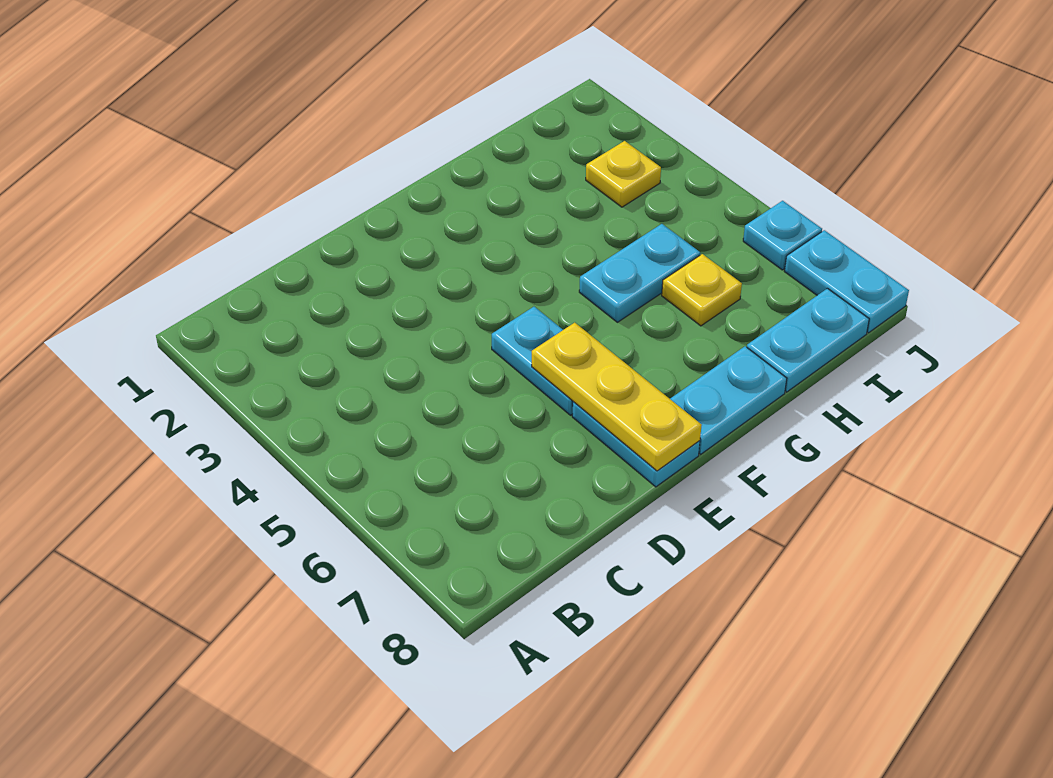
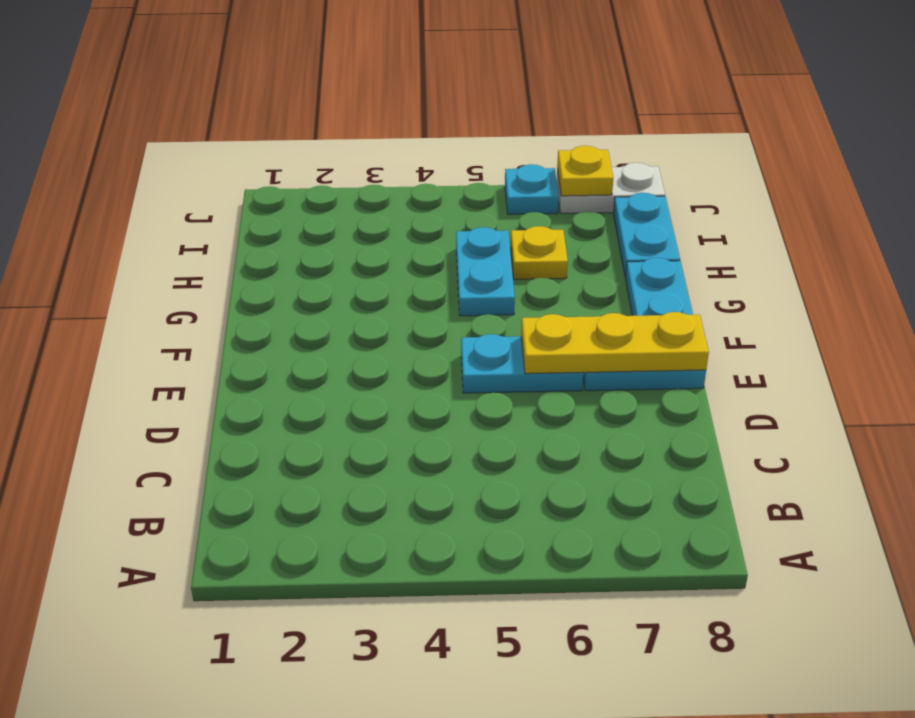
yellow 1x1 plate [586,141,661,207] -> yellow 1x1 plate moved to [557,146,613,196]
cyan 1x2 plate [785,230,909,333] -> white 1x2 plate [557,163,665,213]

